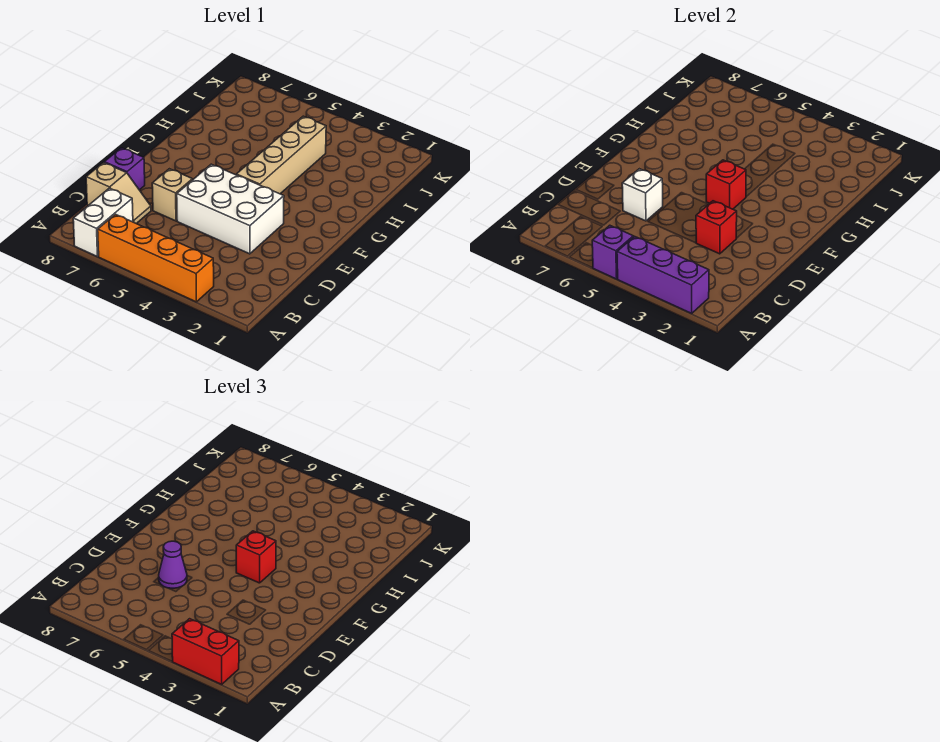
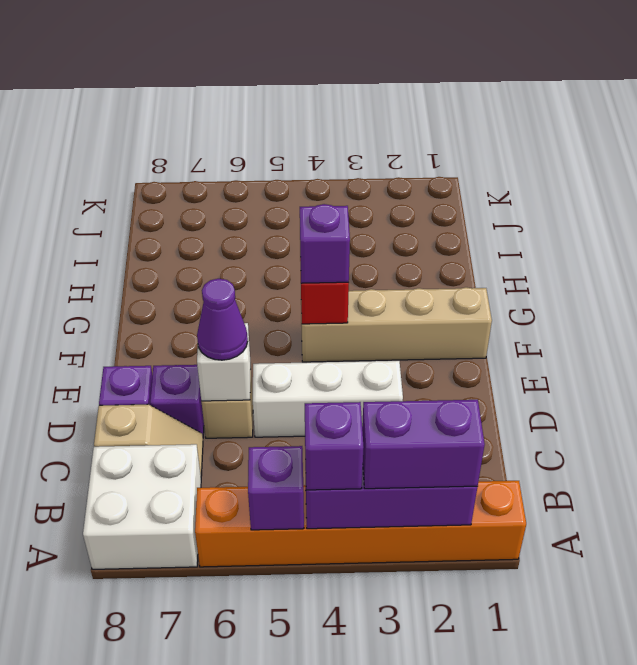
red 1x2 brick [172,619,239,684] -> purple 1x2 brick [362,400,485,489]
orange 1x4 brick [98,214,214,302] -> orange 1x6 brick [195,481,526,567]
none -> purple 1x1 brick [305,402,364,490]
white 1x2 brick [73,188,133,257] -> white 2x2 brick [83,444,201,569]
white 2x3 brick [177,164,284,254] -> white 1x3 brick [253,361,403,437]
red 1x1 brick [696,201,737,254] -> none
none -> purple 1x1 brick [150,365,204,435]
tan 1x4 brick [236,116,326,194] -> tan 1x4 brick turned to [301,287,492,362]
red 1x1 brick [236,531,276,583] -> purple 1x1 brick [300,204,350,283]

